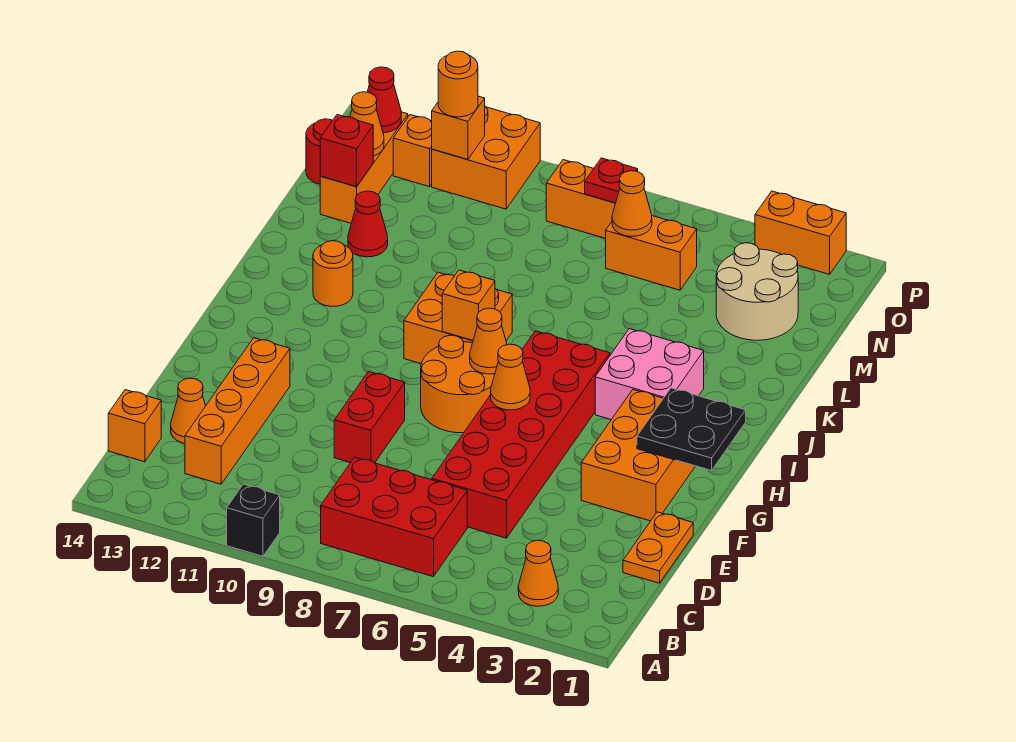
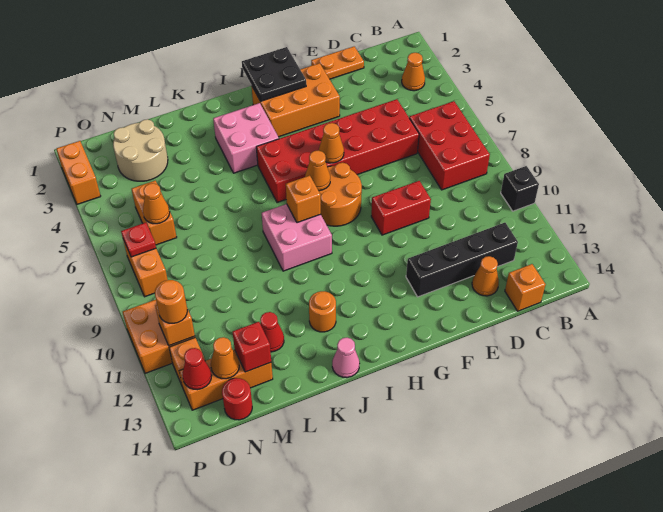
orange 1x4 brick [185,338,290,484] -> black 1x4 brick [406,223,518,297]
orange 2x2 brick [404,272,512,364] -> pink 2x2 brick [261,204,332,271]
none -> pink 1x1 cone [332,338,360,378]

